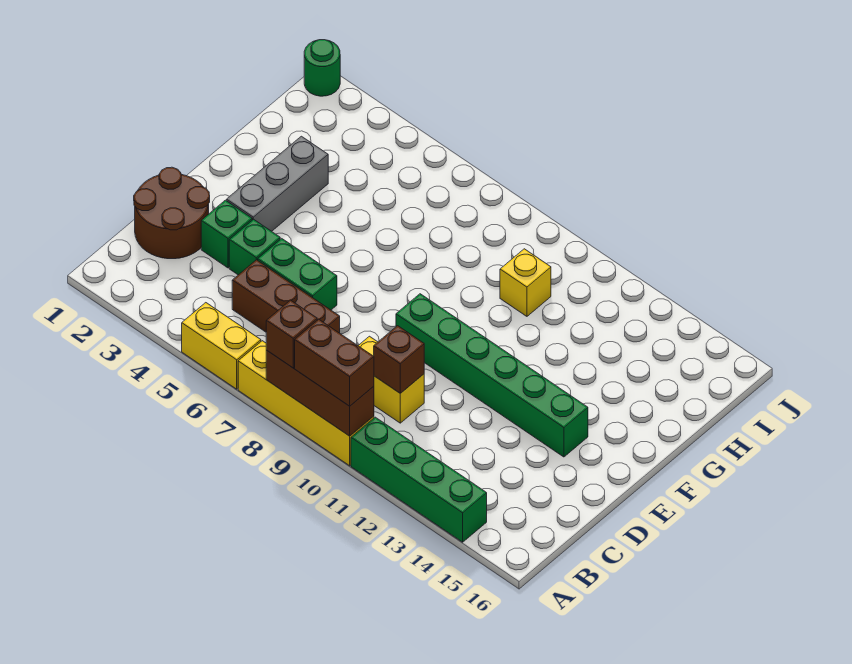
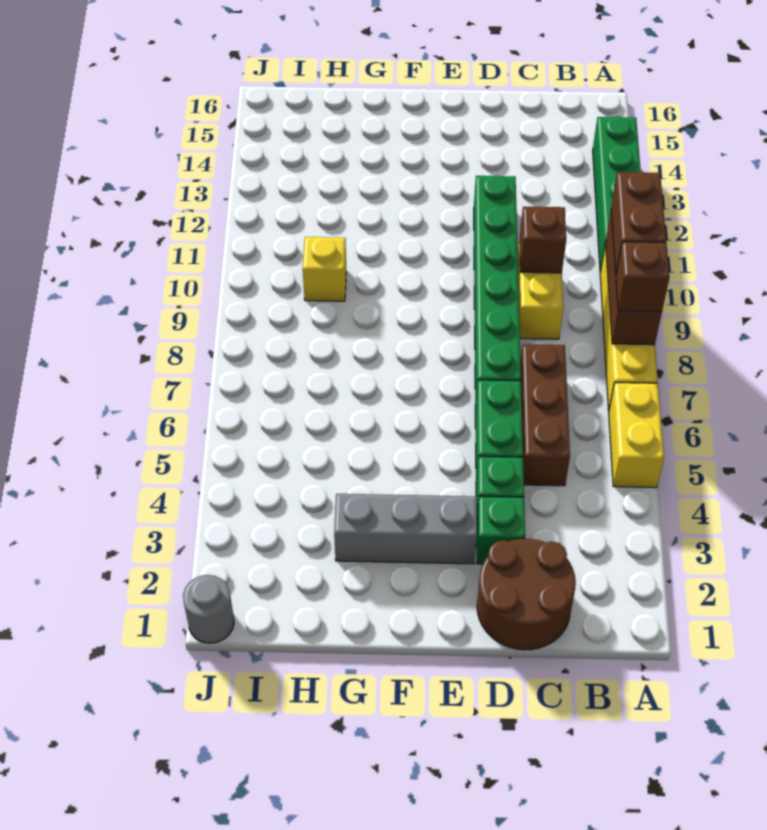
green 1x6 brick [396,294,588,457] -> green 1x6 brick moved to [474,176,521,408]
green 1x1 round brick [304,40,340,96] -> grey 1x1 round brick [183,575,234,643]

